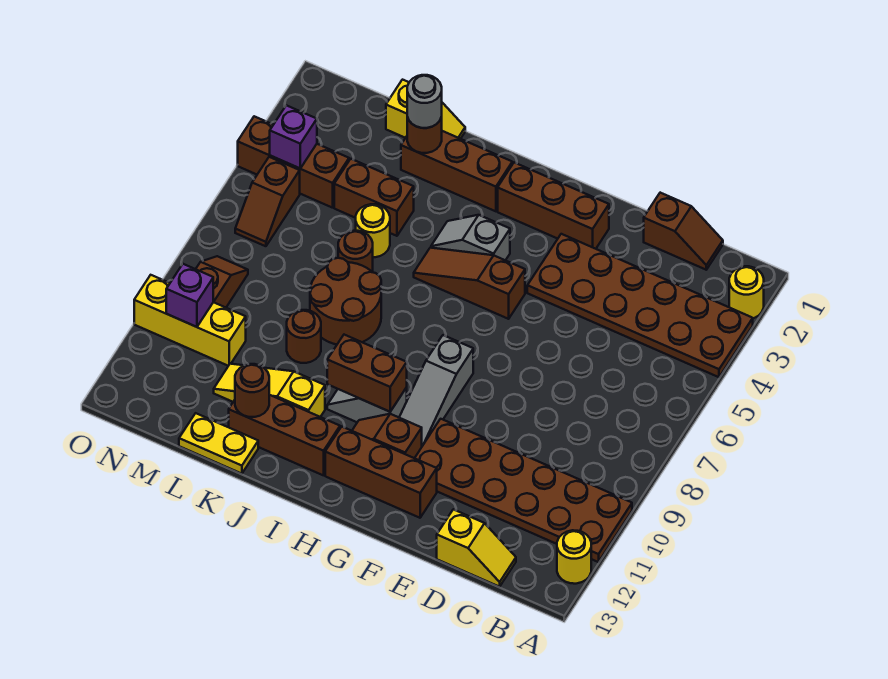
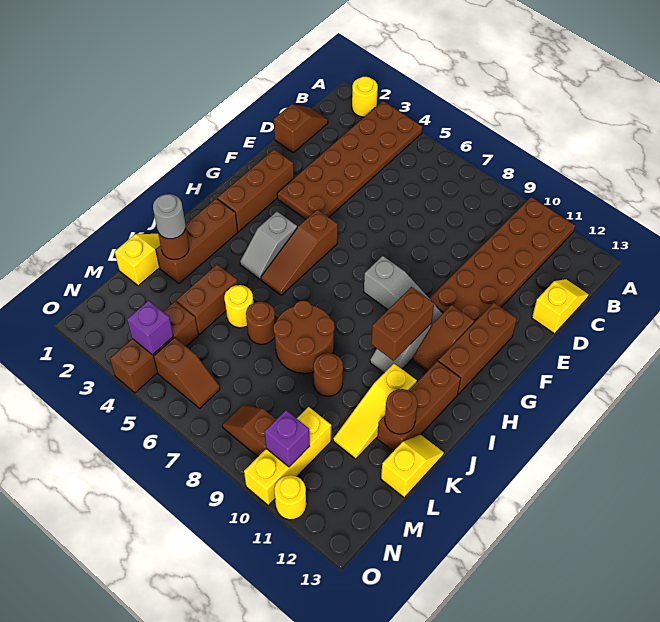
yellow 1x1 round brick [557,530,591,584] -> yellow 1x1 round brick moved to [274,475,306,520]
yellow 1x2 plate [179,413,258,474] -> yellow 1x2 slope [381,435,444,497]

